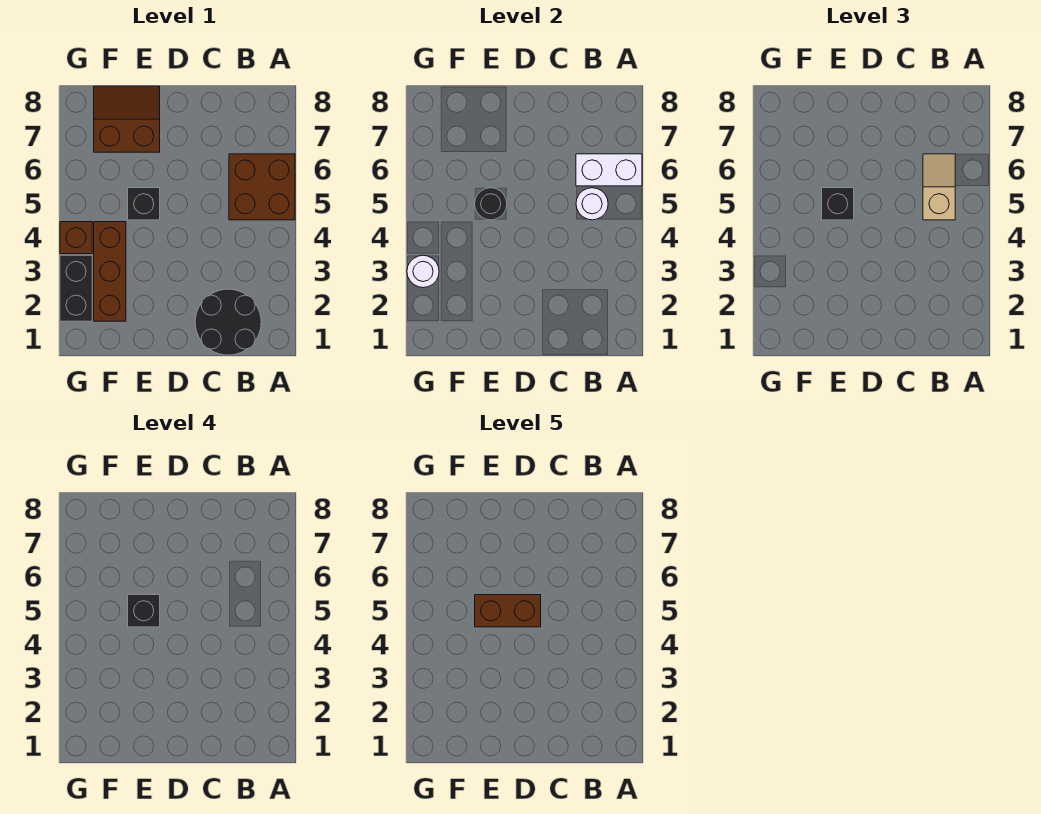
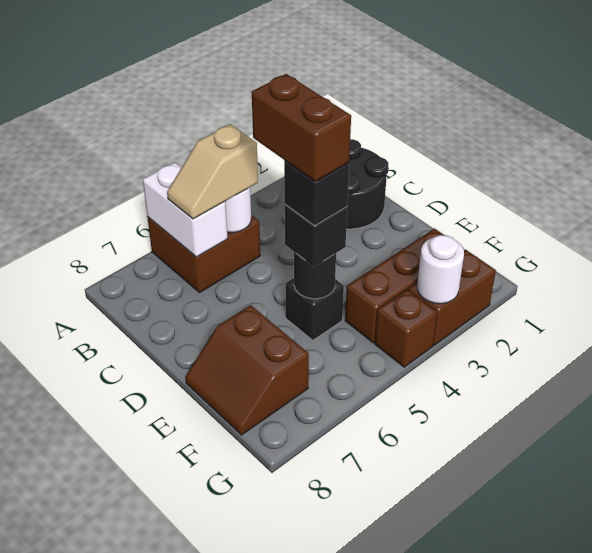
black 1x2 brick [60,255,92,321] -> brown 1x2 brick [408,249,496,345]

